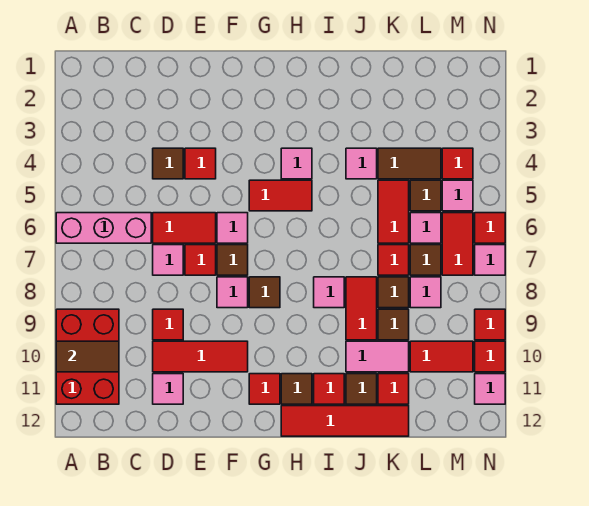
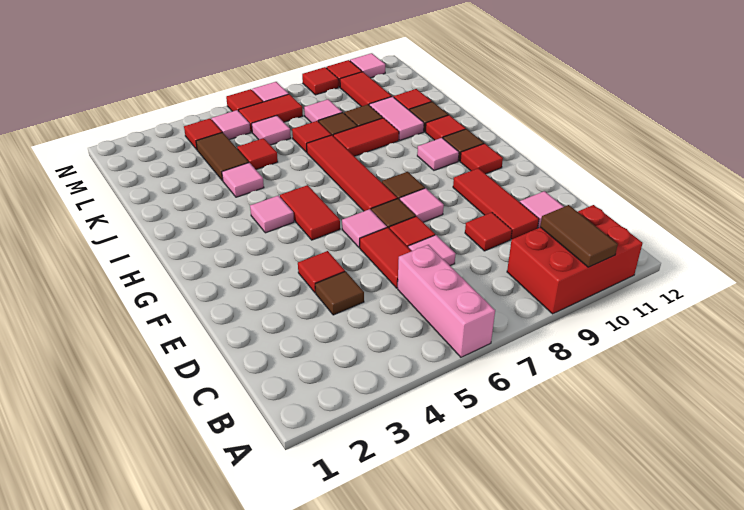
red 1x4 tile [281,406,409,436] -> red 1x4 tile moved to [307,135,397,211]
pink 1x1 tile [314,277,344,308] -> pink 1x1 tile moved to [417,138,459,170]
red 1x2 tile [378,180,409,243] -> red 1x1 tile [237,138,278,169]
brown 1x1 tile [410,180,441,211] -> none
brown 1x1 tile [410,245,441,275] -> none

